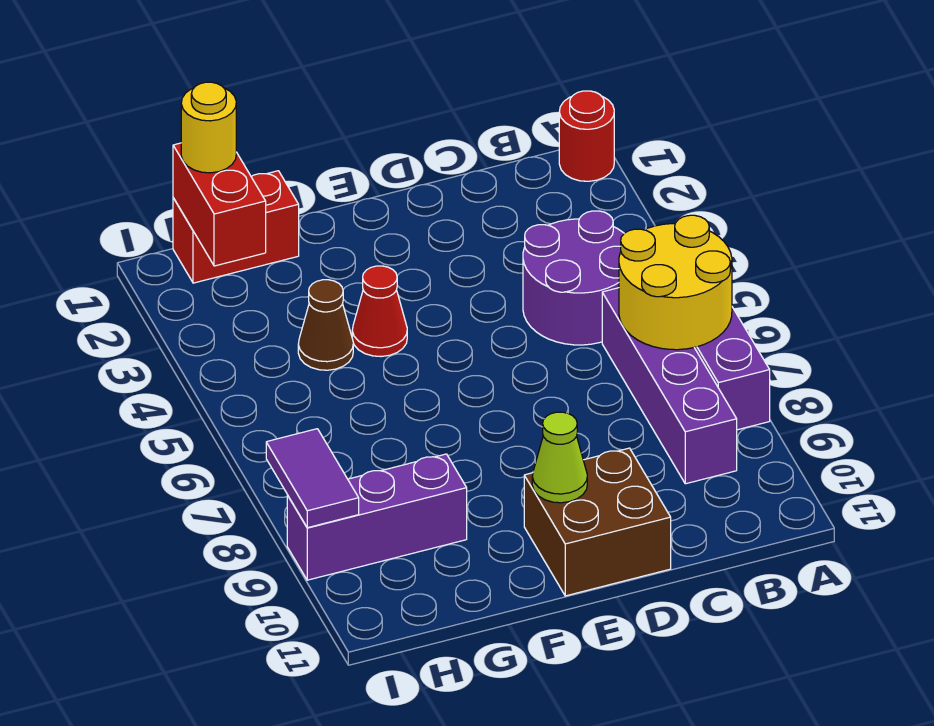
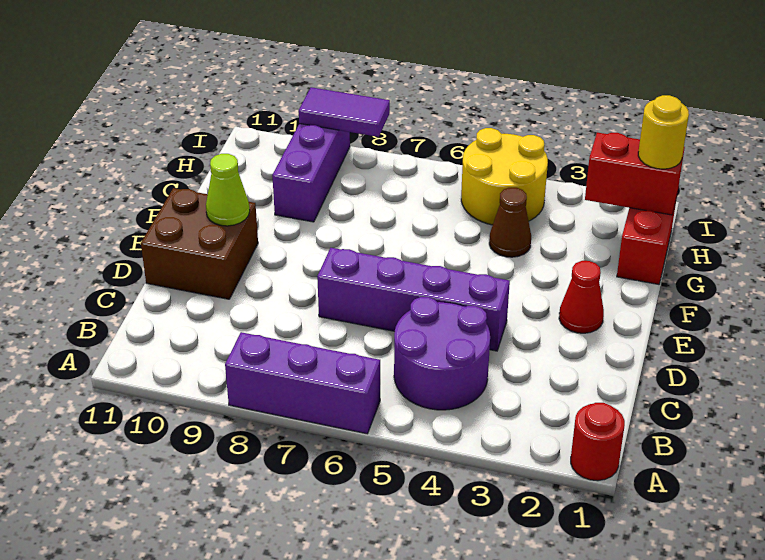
yellow 2x2 round brick [619,215,732,350] -> yellow 2x2 round brick moved to [461,128,548,225]
purple 1x4 brick [602,288,737,484] -> purple 1x4 brick moved to [317,248,510,351]
red 1x1 cone [352,266,407,357] -> red 1x1 cone moved to [559,261,604,333]

